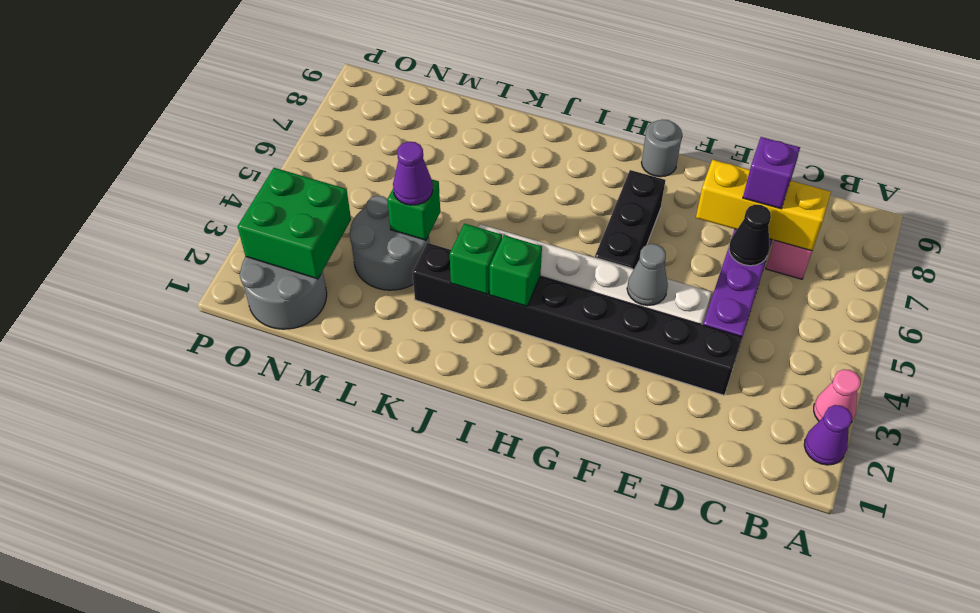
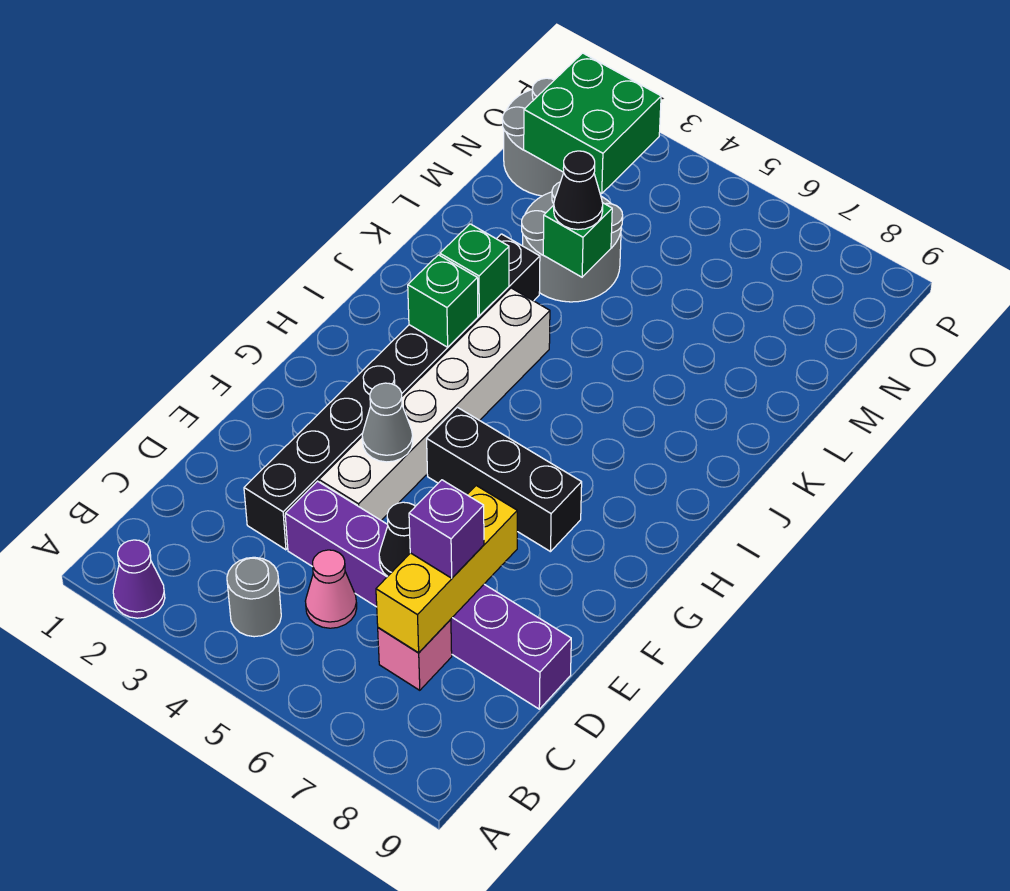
pink 1x1 cone [814,369,861,421] -> pink 1x1 cone moved to [305,550,357,628]
grey 1x1 round brick [641,119,682,177] -> grey 1x1 round brick moved to [227,557,281,637]
purple 1x1 cone [393,142,433,205] -> black 1x1 cone [554,151,603,230]

